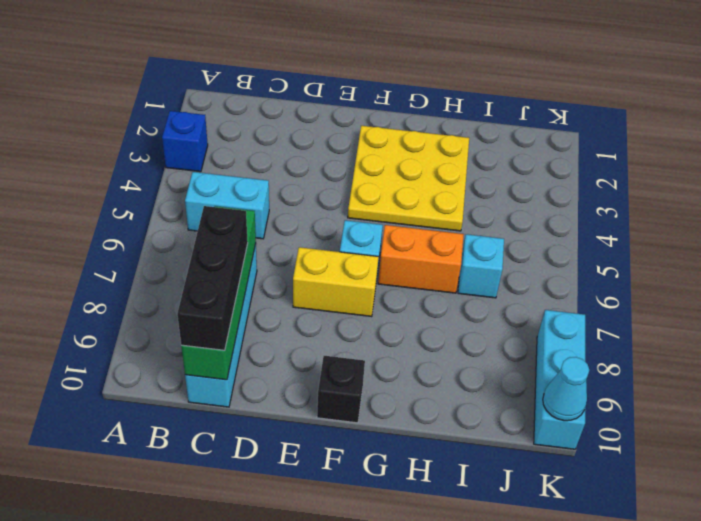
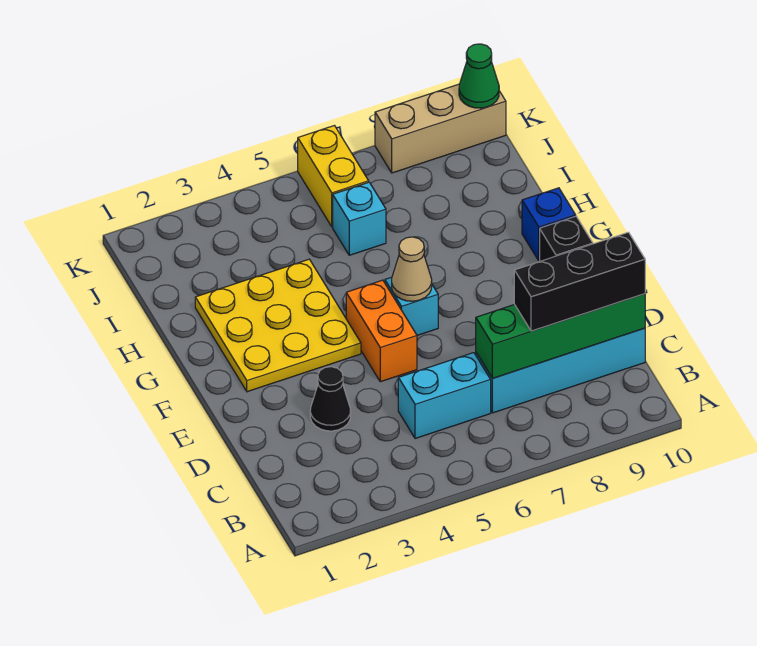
blue 1x1 brick [162,111,208,172] -> blue 1x1 brick moved to [522,188,576,261]
cyan 1x2 brick [185,172,269,239] -> cyan 1x2 brick turned to [398,353,491,439]
none -> black 1x1 cone [310,367,351,431]
yellow 1x2 brick [293,247,379,317] -> yellow 1x2 brick moved to [298,126,369,227]
none -> tan 1x1 cone [392,237,432,301]
orange 1x2 brick [378,225,464,293] -> orange 1x2 brick moved to [346,280,417,382]
cyan 1x3 brick [534,310,585,449] -> tan 1x3 brick [375,84,506,173]
cyan 1x1 cone [543,357,589,421] -> green 1x1 cone [459,44,499,108]

